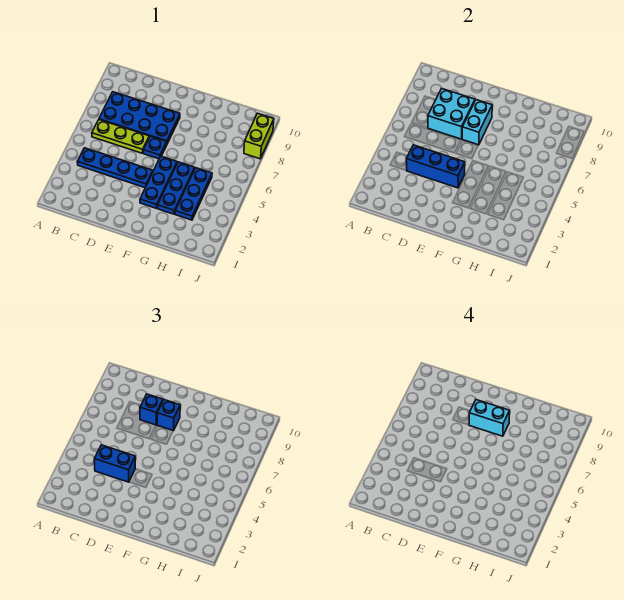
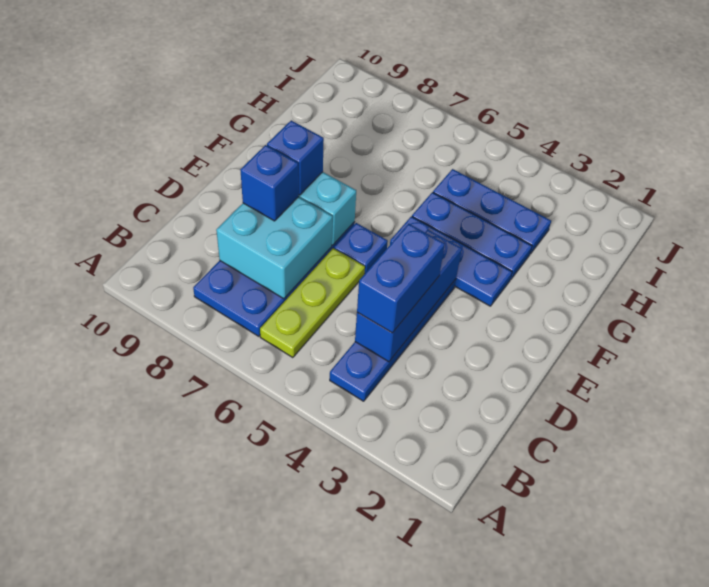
cyan 1x2 brick [469,400,510,436] -> none
lime 1x2 brick [244,113,274,159] -> none

